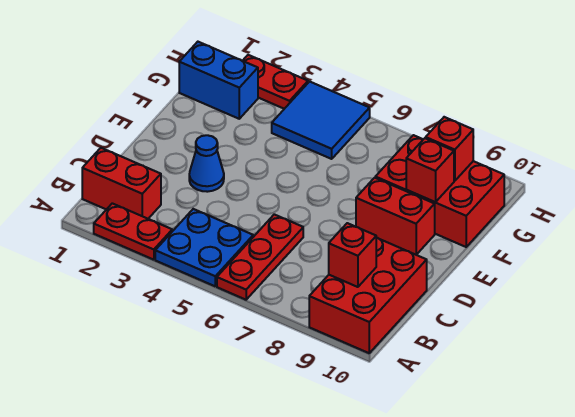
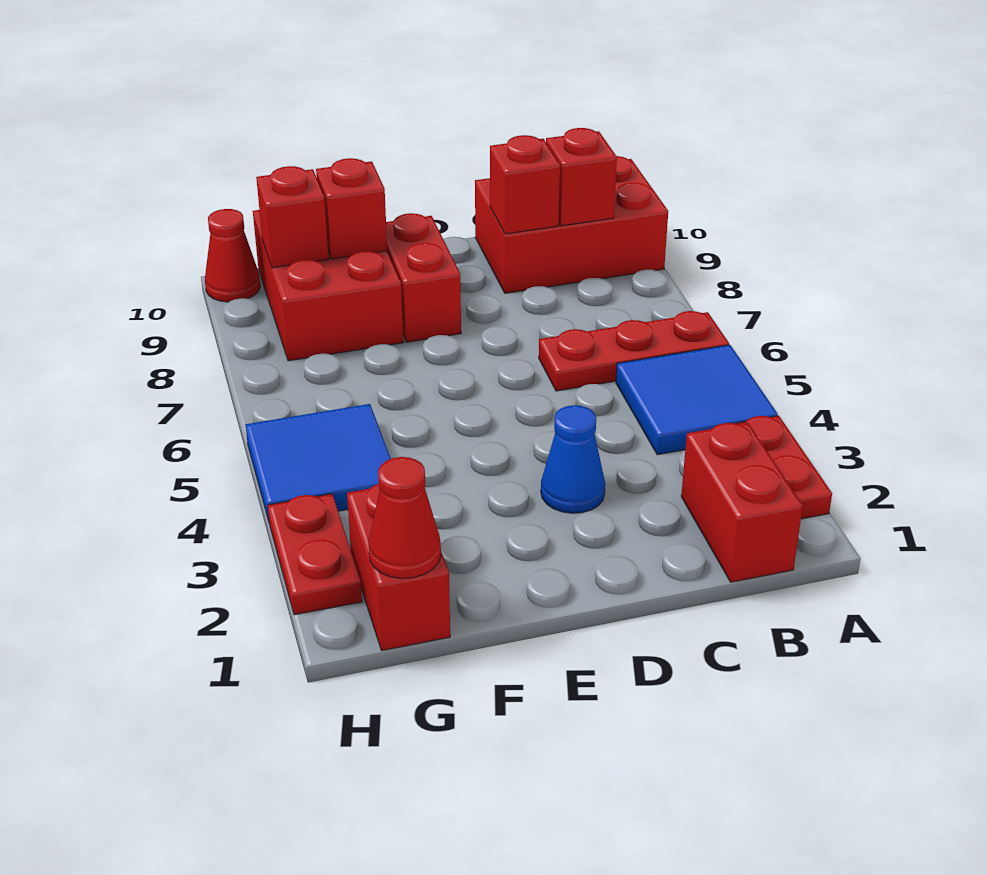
blue 2x2 plate [155,209,253,286] -> blue 2x2 tile [616,345,778,455]
none -> red 1x1 brick [490,135,560,234]
blue 1x2 brick [179,42,258,119] -> red 1x2 brick [347,484,450,650]
none -> red 1x1 cone [368,457,441,578]
none -> red 1x1 cone [205,209,260,302]

